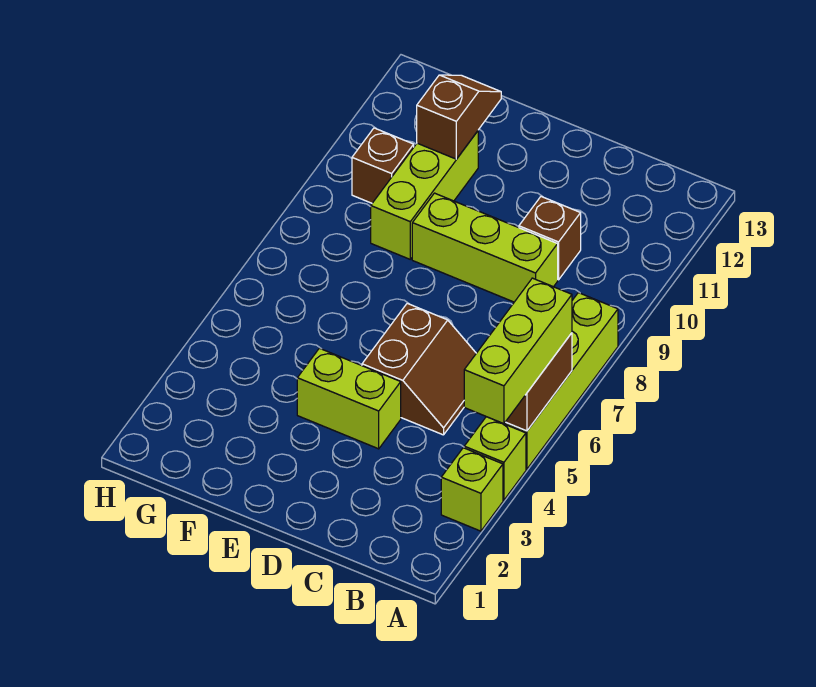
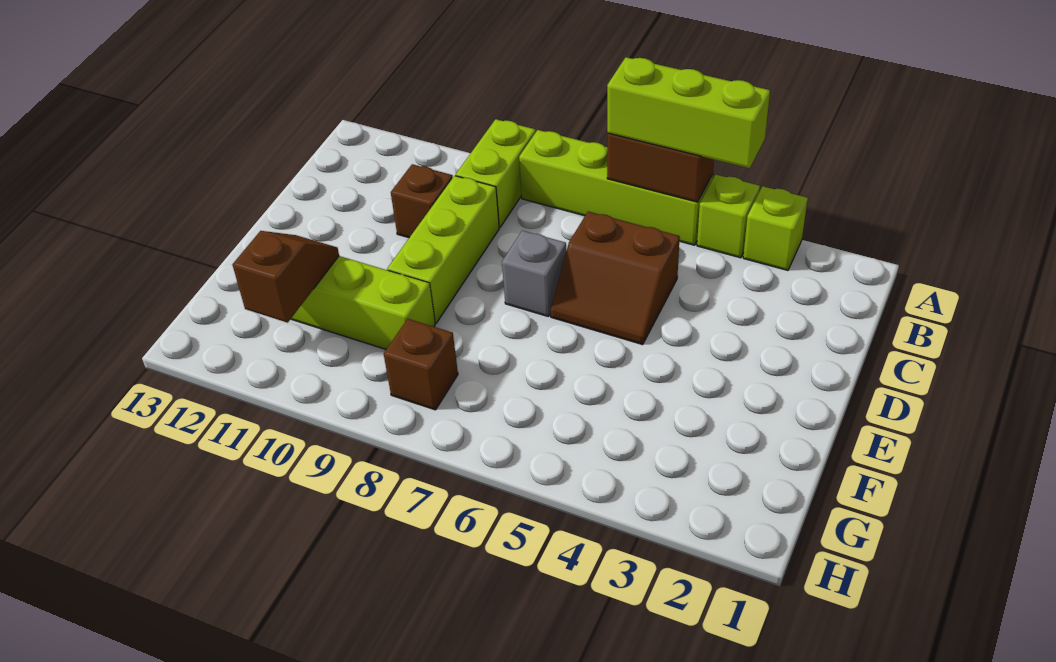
brown 2x2 slope [362,303,476,435] -> brown 2x2 slope turned to [551,211,680,345]
lime 1x2 brick [297,348,401,449] -> lime 1x2 brick moved to [456,119,536,227]
none -> grey 1x1 brick [502,231,566,317]
brown 1x2 slope [417,75,501,159] -> brown 1x2 slope turned to [232,231,339,323]
brown 1x1 brick [352,128,414,203] -> brown 1x1 brick moved to [384,319,458,410]

